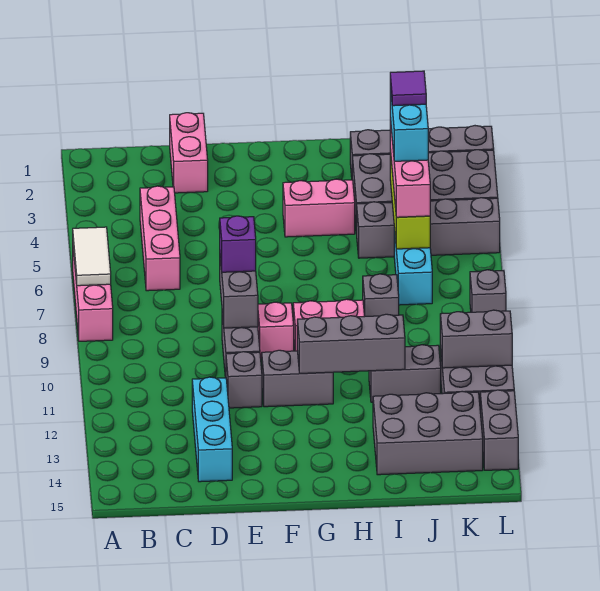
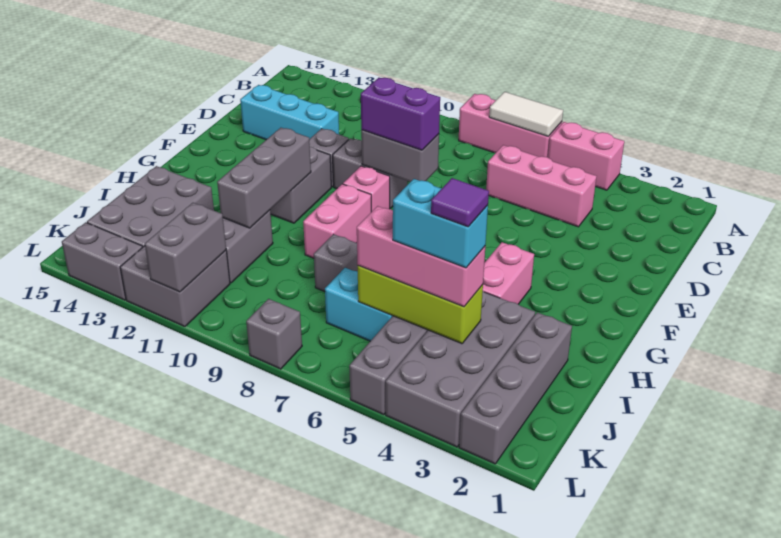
pink 1x2 brick [170,113,208,193] -> pink 1x2 brick moved to [548,122,624,190]
purple 1x1 brick [220,216,256,272] -> purple 1x2 brick [361,78,440,150]

